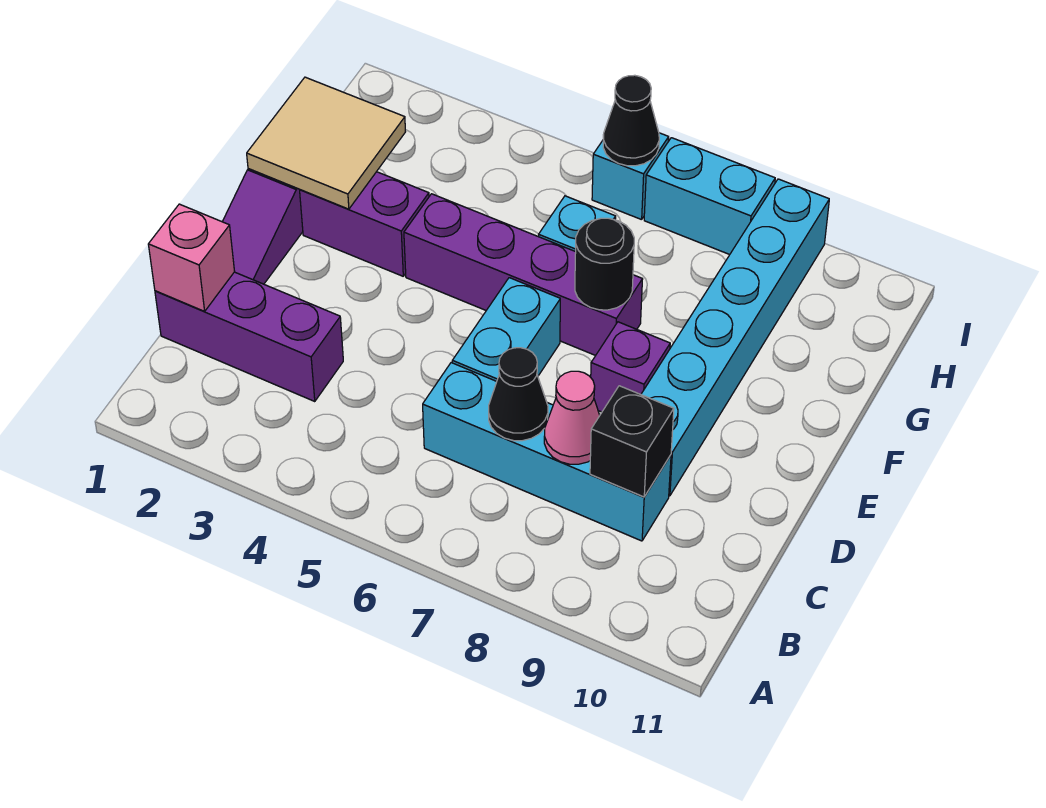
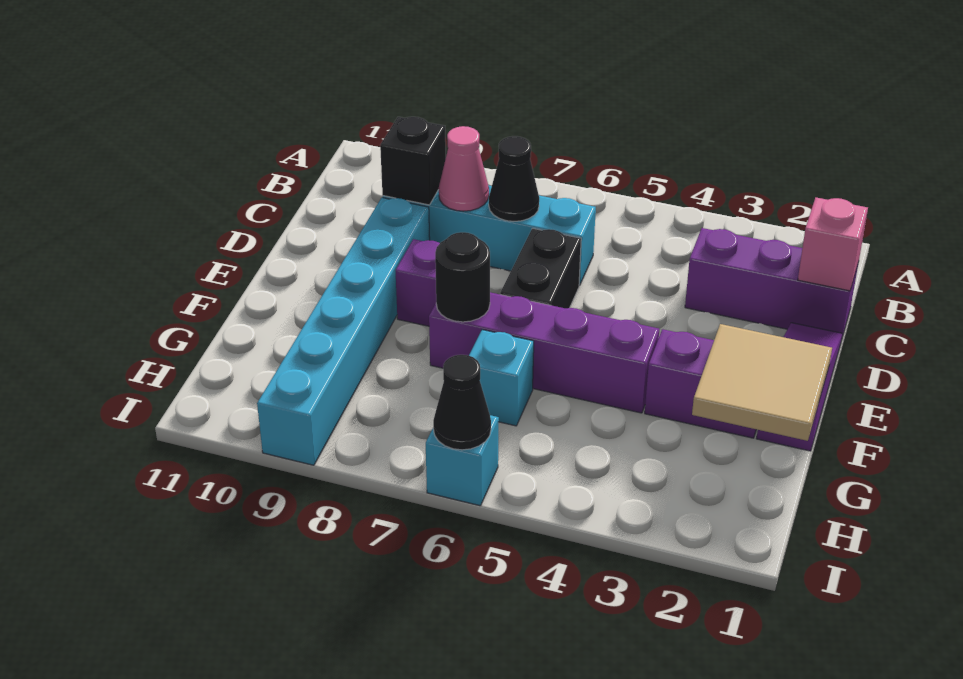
cyan 1x2 brick [452,278,560,381] -> black 1x2 brick [500,228,581,308]
cyan 1x2 brick [644,138,775,255] -> none

